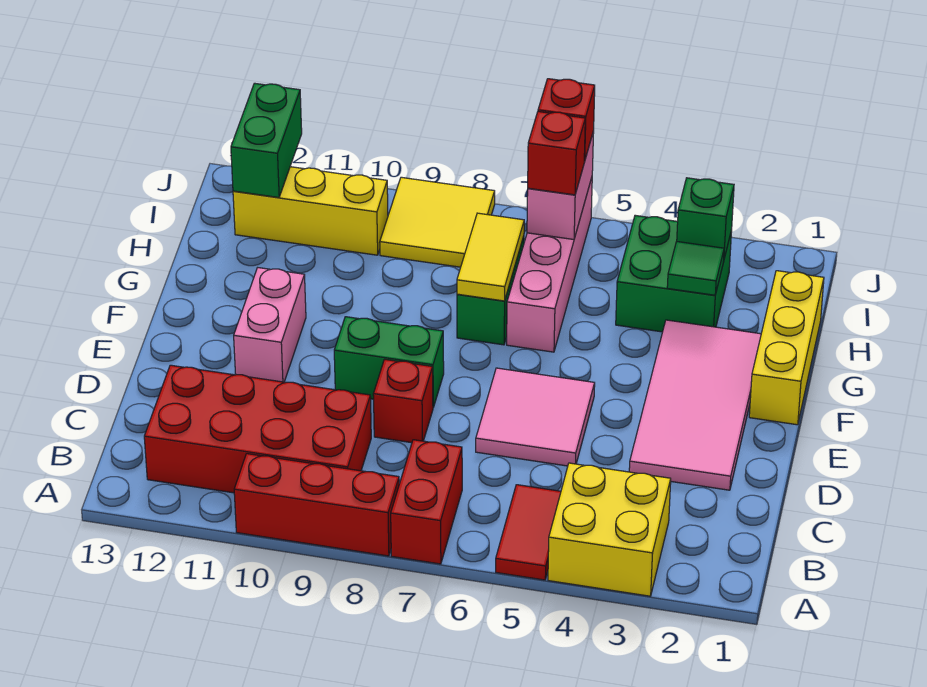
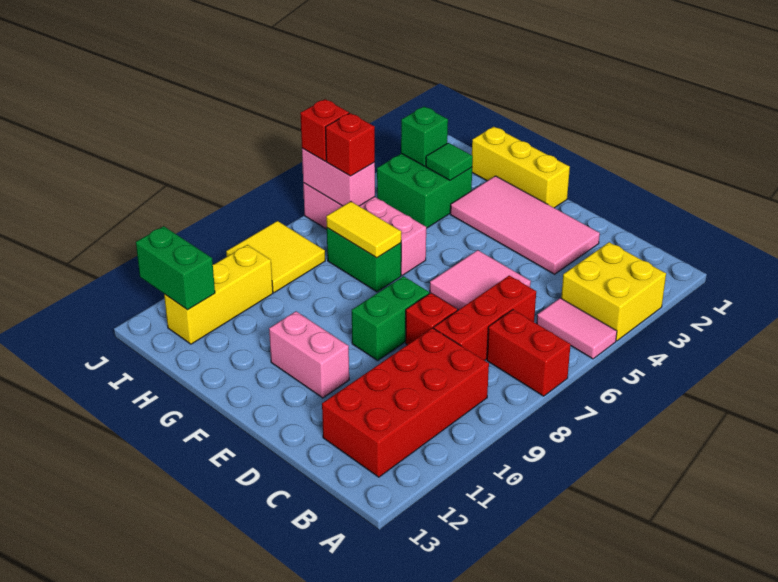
red 1x2 tile [496,485,561,580] -> pink 1x2 tile [537,298,617,359]
red 1x3 brick [234,454,399,556] -> red 1x3 brick moved to [434,275,536,360]

